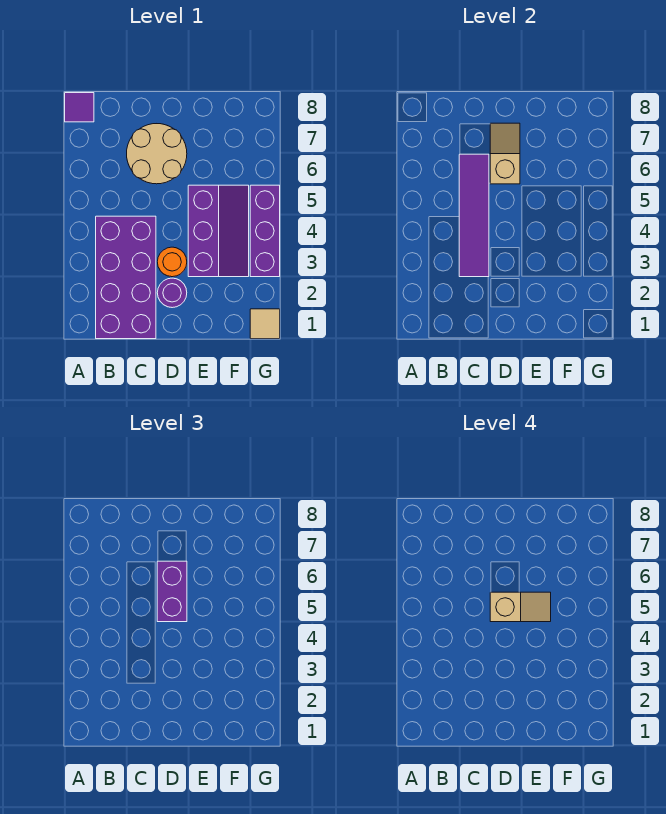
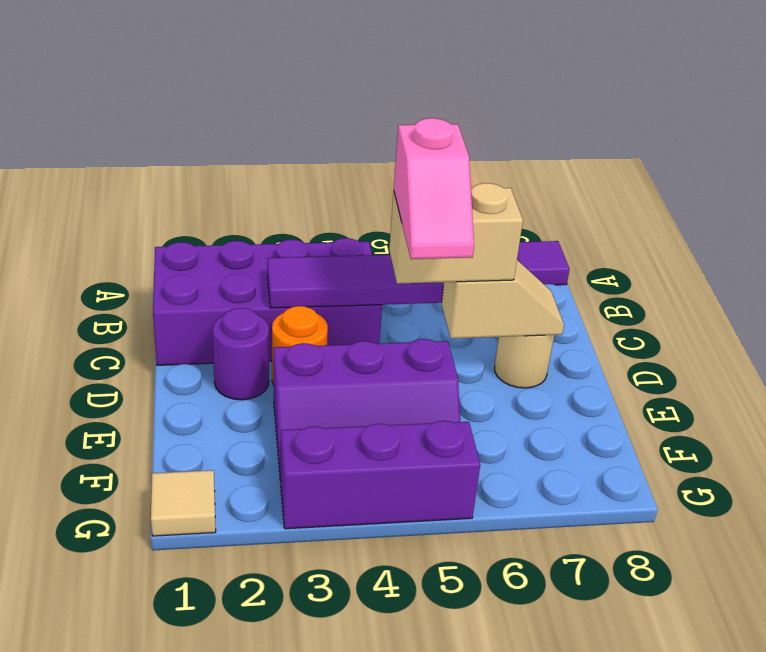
tan 2x2 round brick [127,124,187,184] -> tan 1x1 round brick [495,335,554,388]
purple 1x2 brick [157,561,187,622] -> tan 1x2 brick [389,183,523,284]
tan 1x2 slope [490,592,551,622] -> pink 1x2 slope [394,118,474,259]

